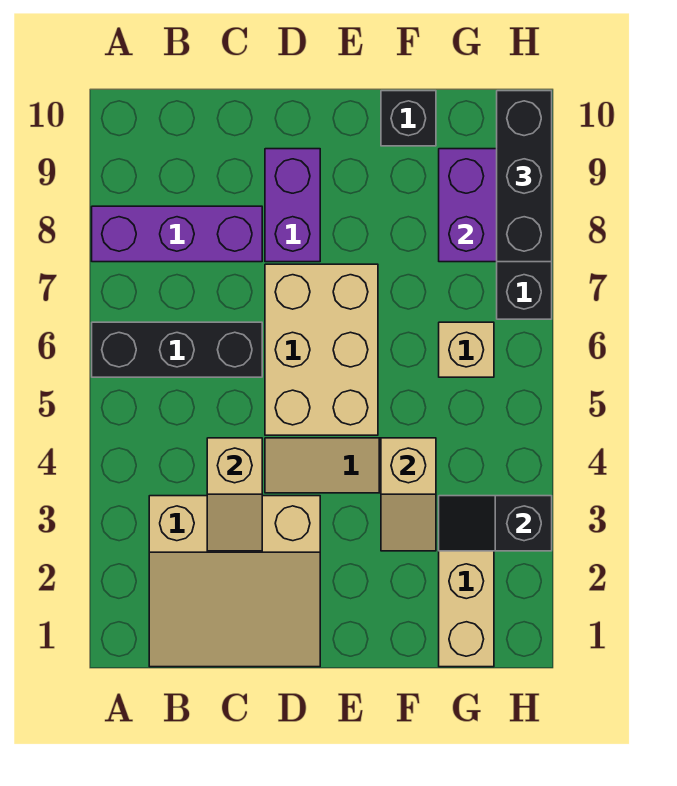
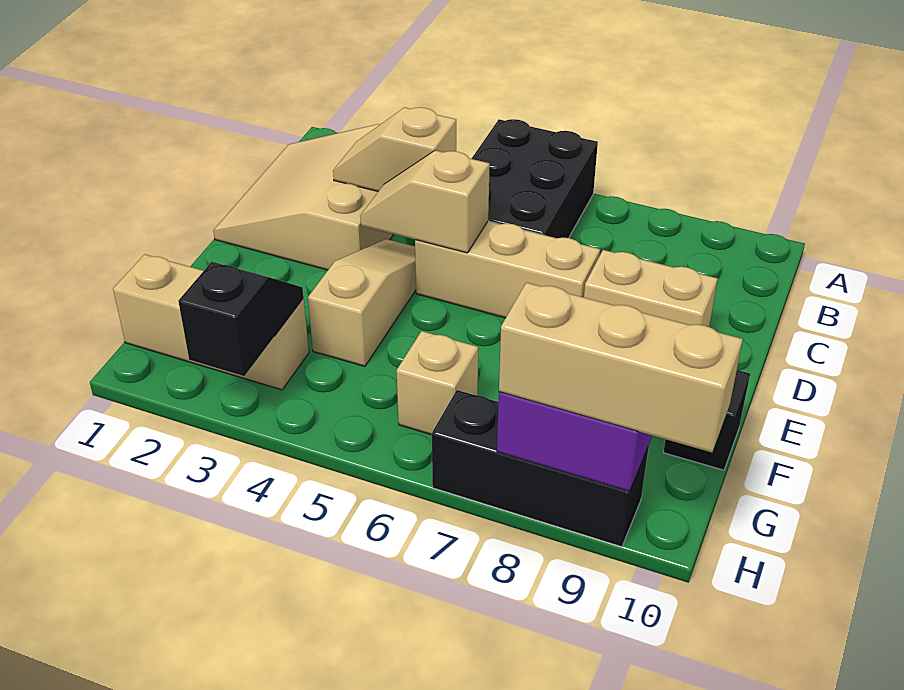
black 1x3 brick [92,322,262,377] -> black 2x3 brick [472,119,598,238]
purple 1x3 brick [92,206,262,262] -> none
tan 2x3 brick [265,264,378,435] -> tan 1x3 brick [415,221,600,318]
purple 1x2 brick [265,149,320,262] -> tan 1x2 brick [584,250,718,327]
tan 1x2 slope [381,438,436,551] -> tan 1x2 slope moved to [360,150,490,253]
black 1x3 brick [497,91,552,262] -> tan 1x3 brick [499,283,743,452]

